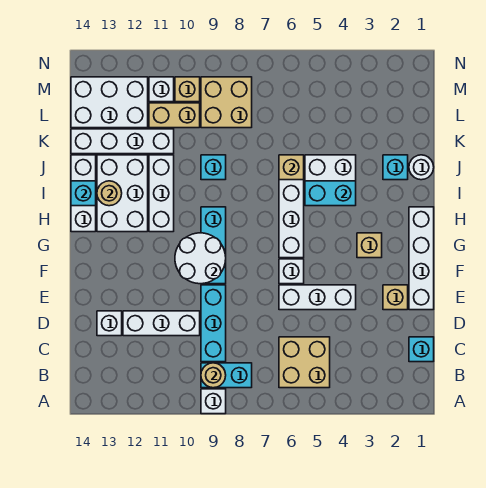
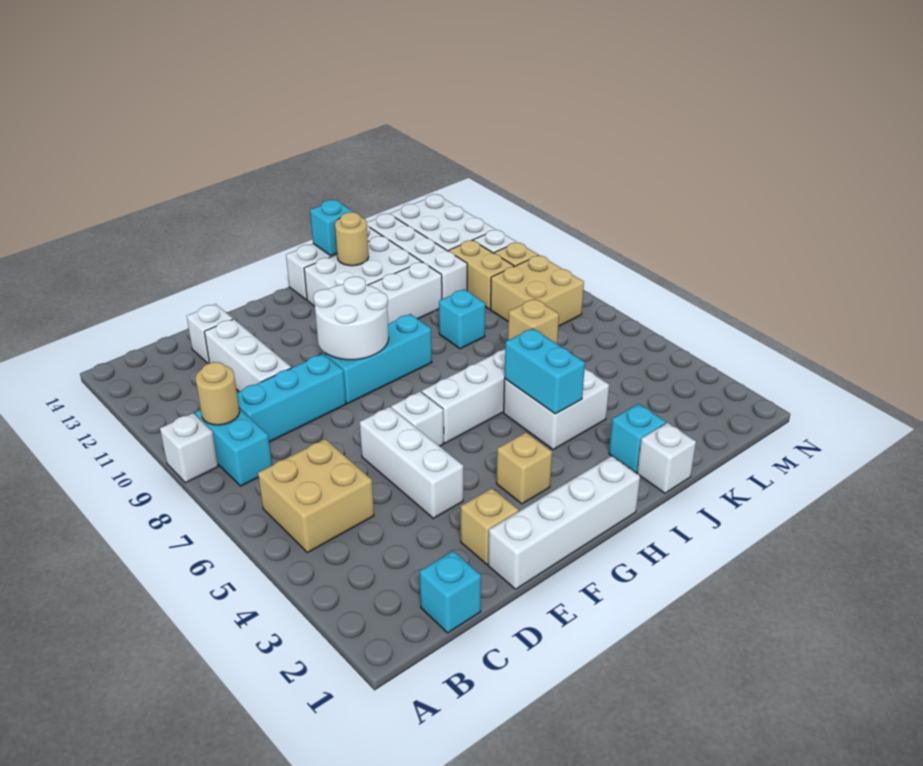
white 1x1 round brick [409,155,434,180] -> white 1x1 brick [637,423,696,493]

